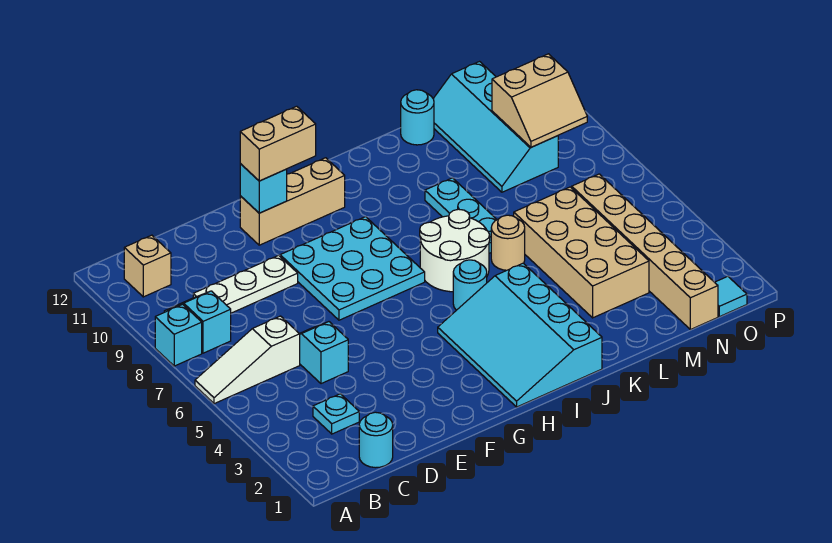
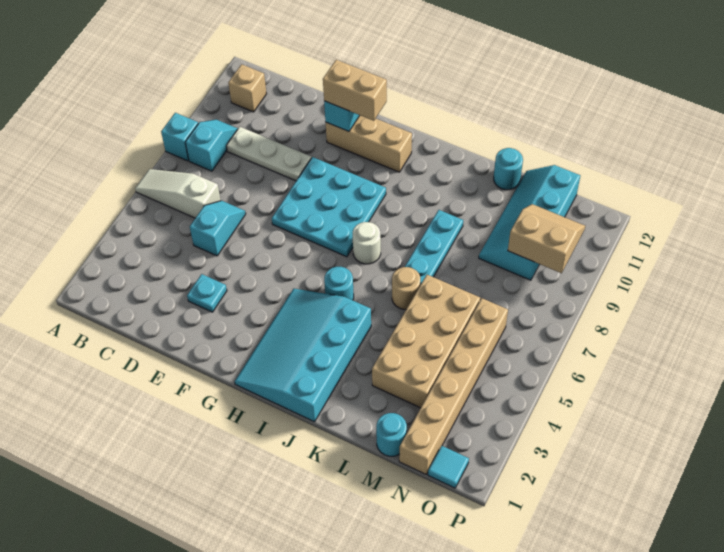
cyan 1x1 round brick [359,412,393,468] -> cyan 1x1 round brick moved to [376,413,407,456]
cyan 1x1 plate [313,394,359,434] -> cyan 1x1 plate moved to [187,274,227,312]
white 2x2 round brick [420,209,490,292] -> white 1x1 round brick [353,222,381,264]
tan 2x2 slope [492,54,587,147] -> tan 2x2 slope turned to [508,204,585,273]

